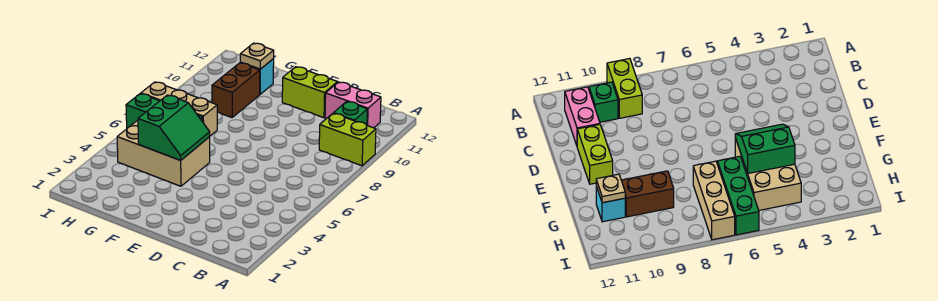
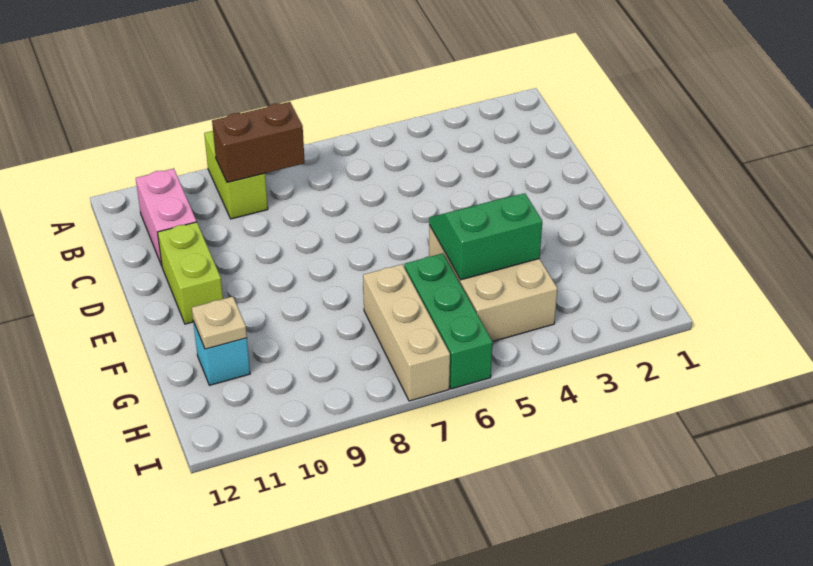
green 1x1 brick [334,101,367,125] -> none
brown 1x2 brick [212,63,260,118] -> brown 1x2 brick moved to [212,102,305,183]

